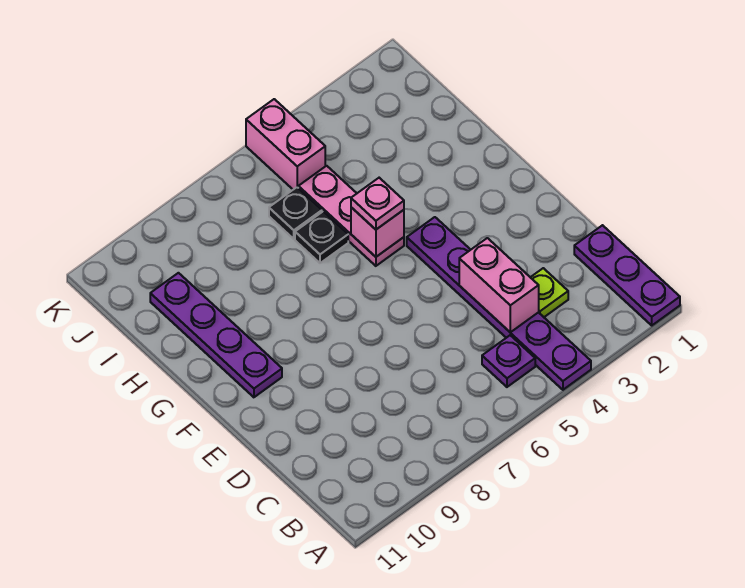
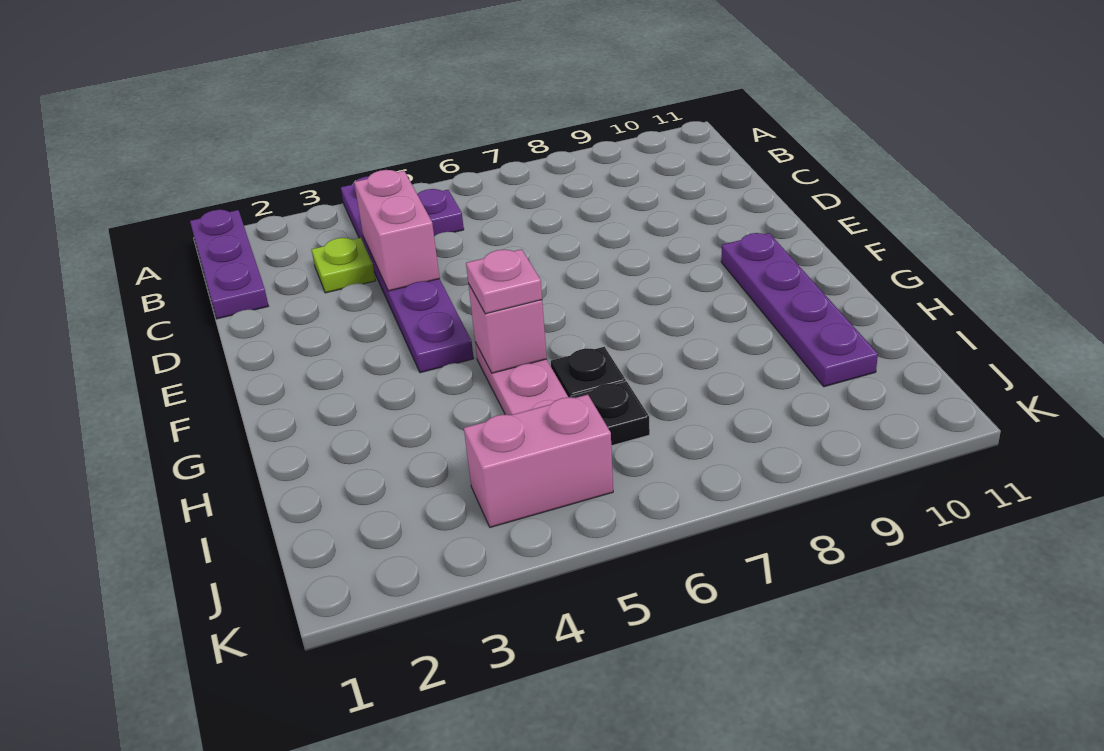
pink 1x2 brick [246,99,325,190] -> pink 1x2 brick turned to [464,395,613,527]

